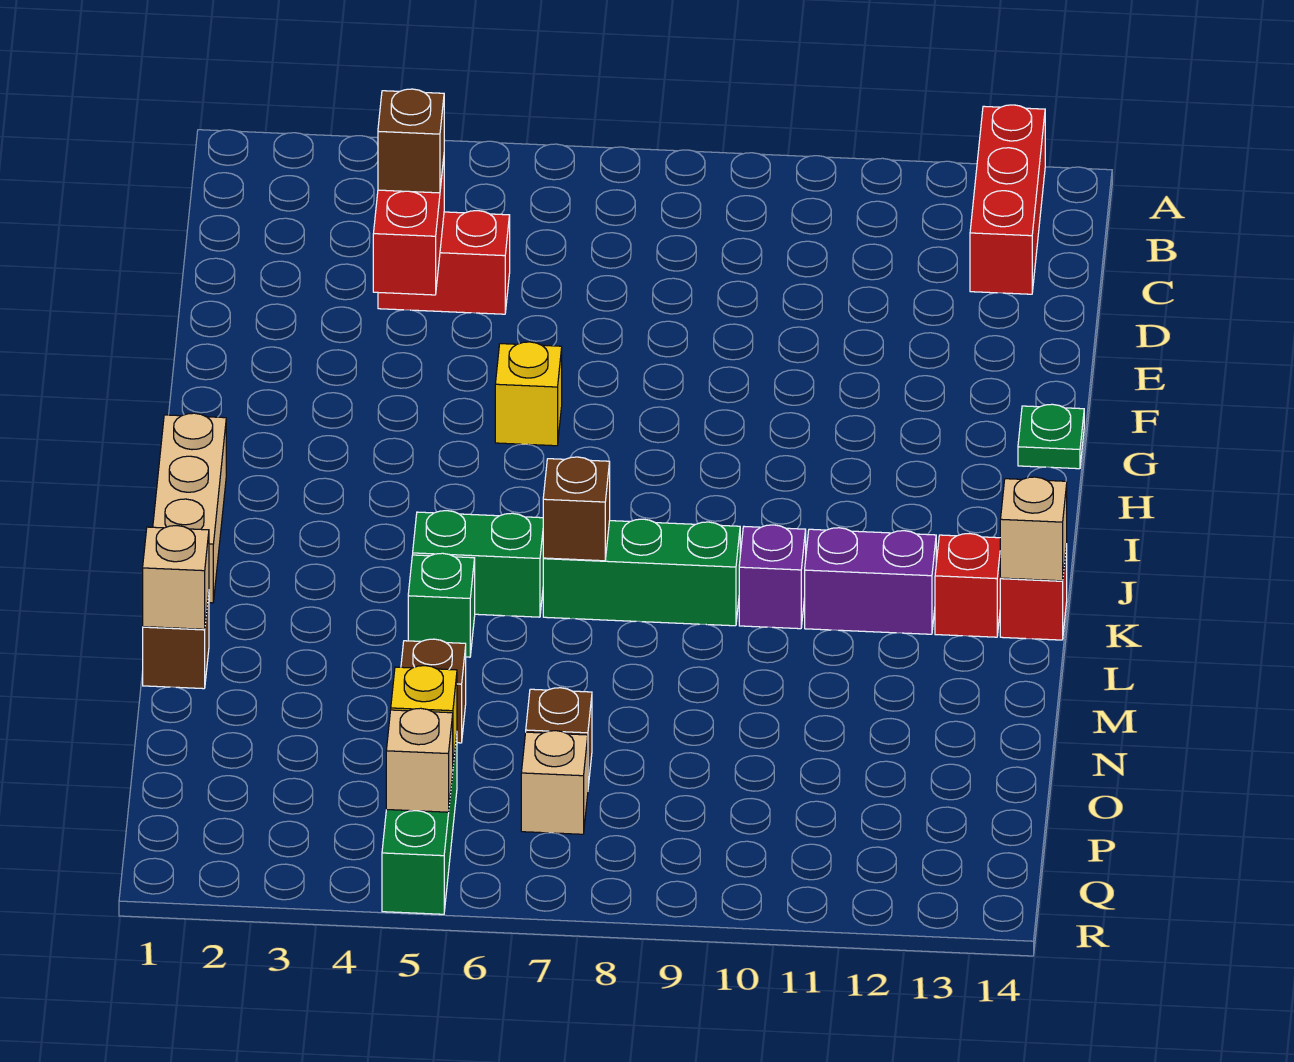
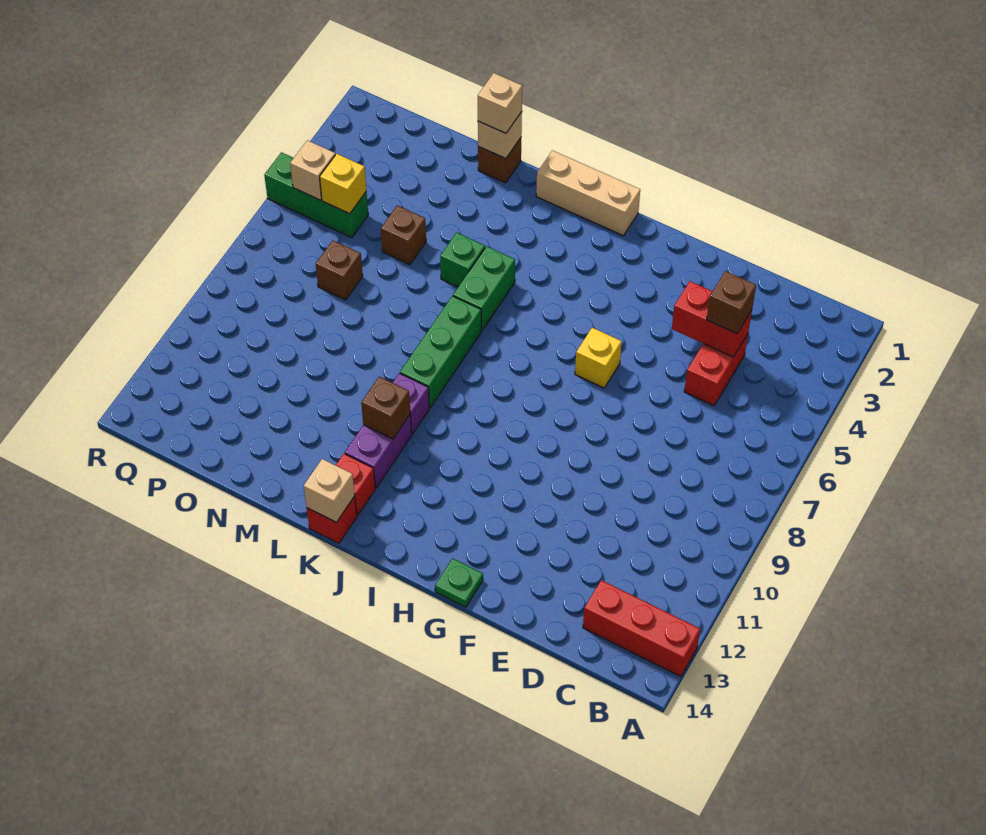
brown 1x1 brick [543,457,610,561] -> brown 1x1 brick moved to [361,377,410,439]
tan 1x1 brick [521,731,588,834] -> tan 1x1 brick moved to [478,73,522,133]

